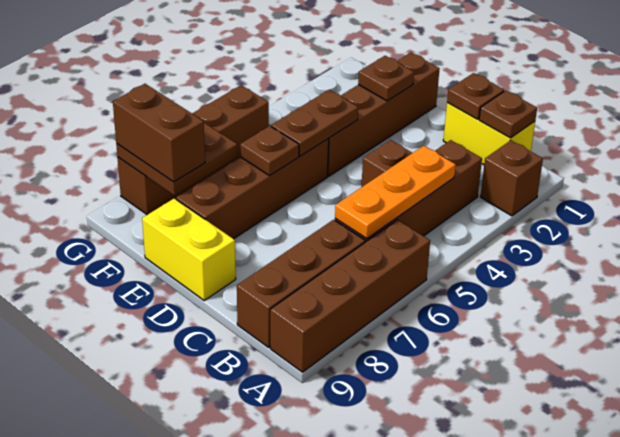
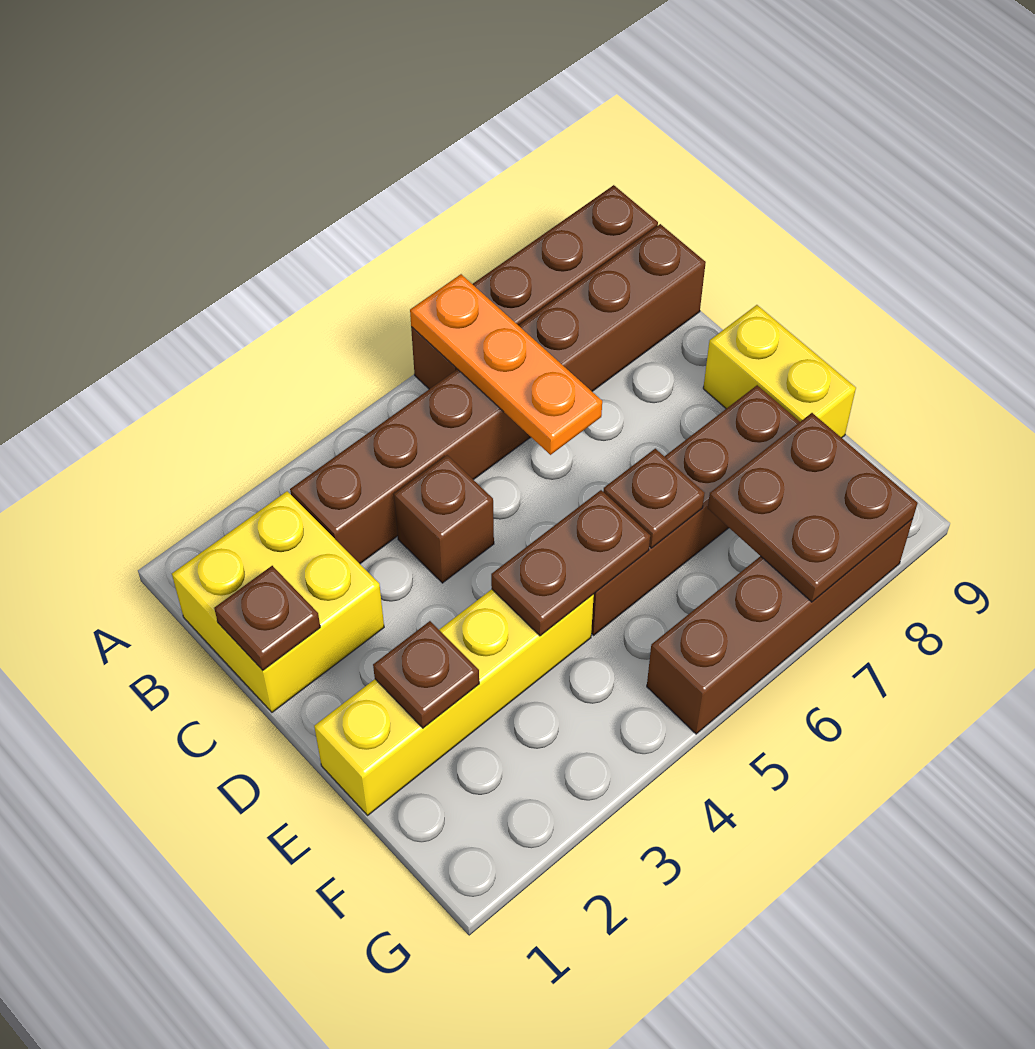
brown 1x1 brick [481,140,543,216] -> none
yellow 1x2 brick [443,103,535,165] -> yellow 2x2 brick [172,491,384,712]
brown 1x1 plate [479,91,537,138] -> none
orange 1x3 plate [335,146,456,239] -> orange 1x3 plate turned to [410,274,602,455]
brown 1x4 brick [327,52,440,176] -> yellow 1x4 brick [314,589,594,815]
brown 1x2 brick [113,84,205,182] -> none

